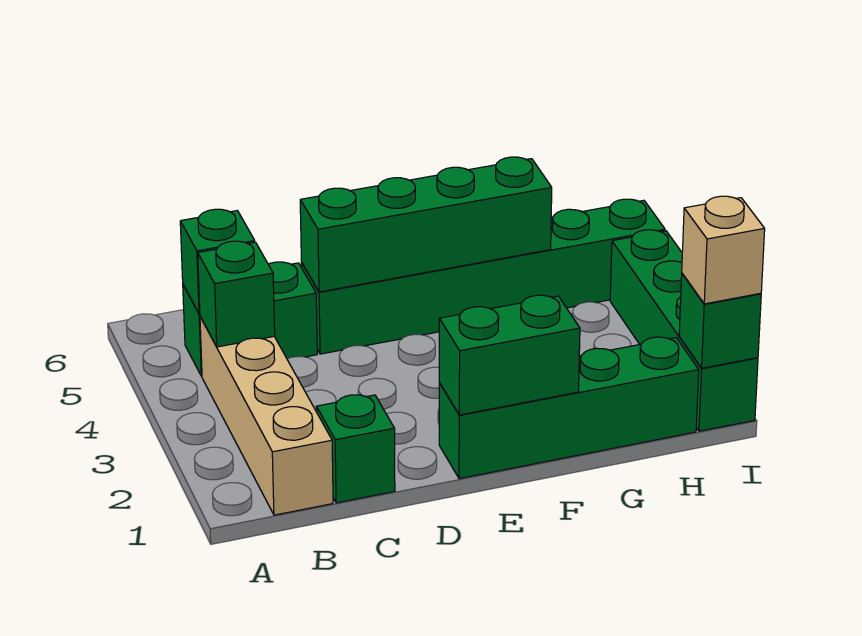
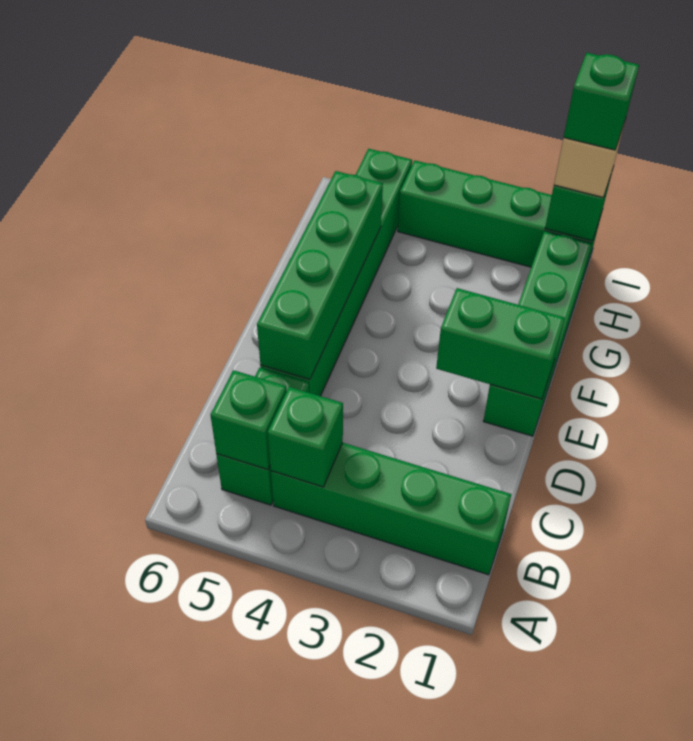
tan 1x4 brick [200,317,333,515] -> green 1x4 brick [271,443,511,575]
green 1x1 brick [316,395,395,503] -> green 1x1 brick moved to [564,53,639,150]
green 1x2 brick [439,295,580,415] -> green 1x2 brick turned to [436,288,565,399]

